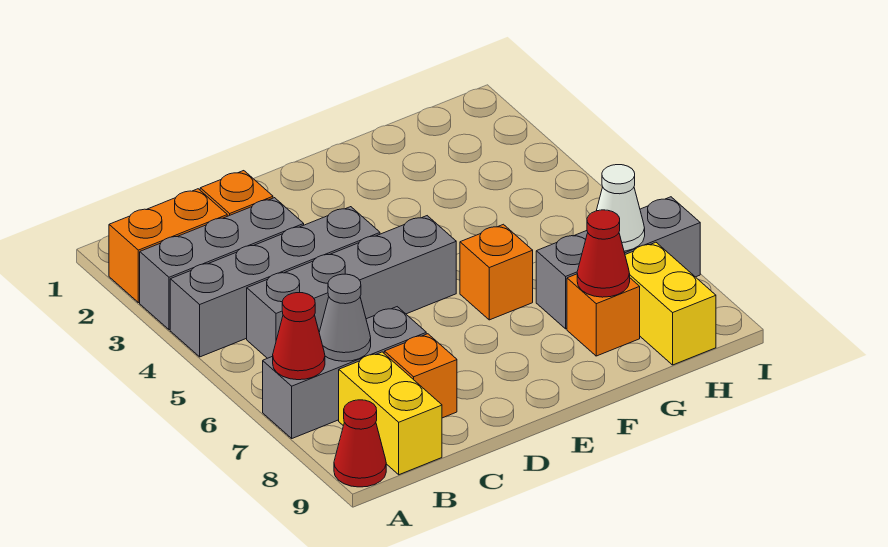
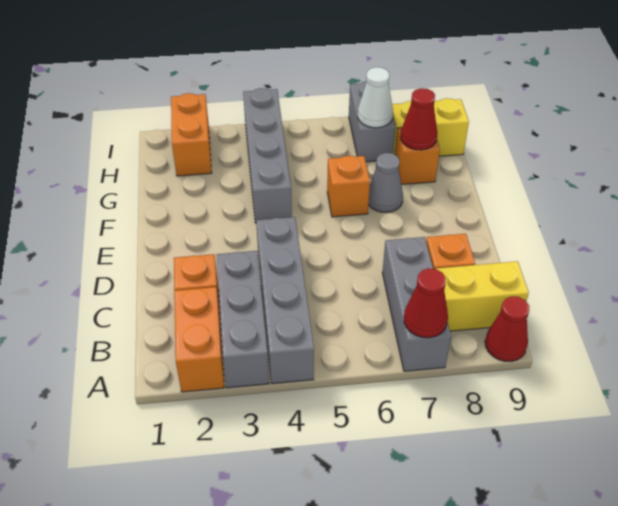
grey 1x4 brick [247,216,456,358] -> grey 1x4 brick moved to [243,88,292,223]
grey 1x1 cone [319,274,371,361] -> grey 1x1 cone moved to [368,153,403,212]
grey 1x3 brick [536,197,700,329] -> grey 1x2 brick [349,81,395,162]
none -> orange 1x2 brick [171,93,212,176]

